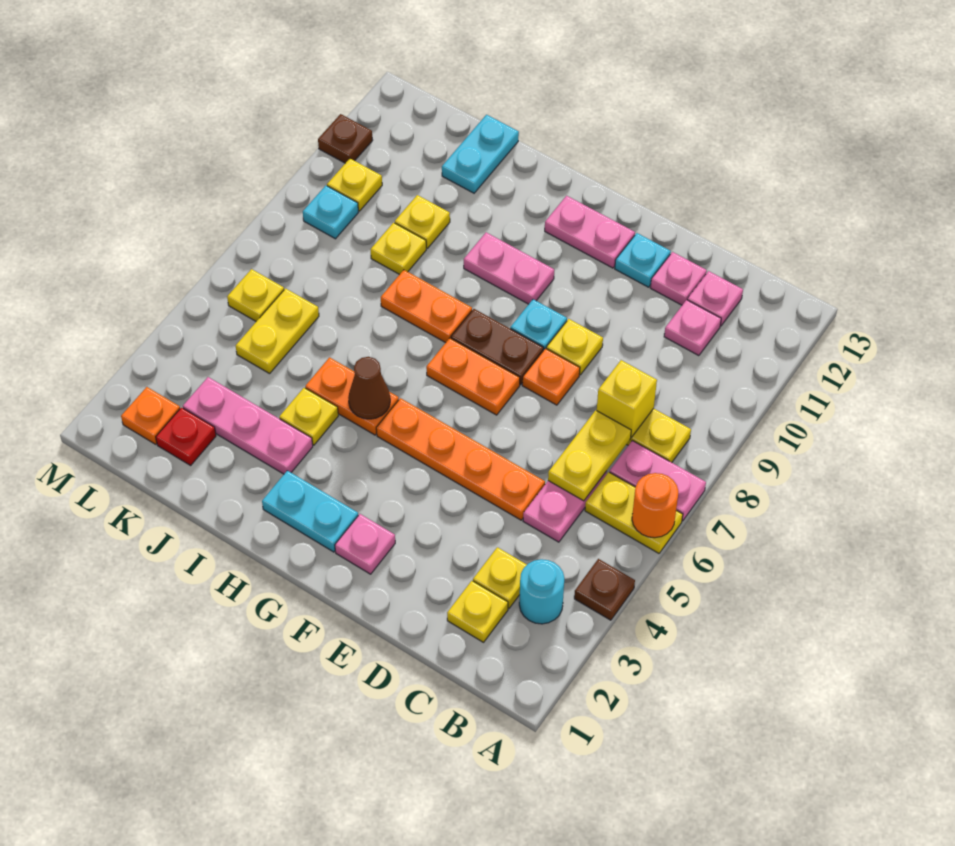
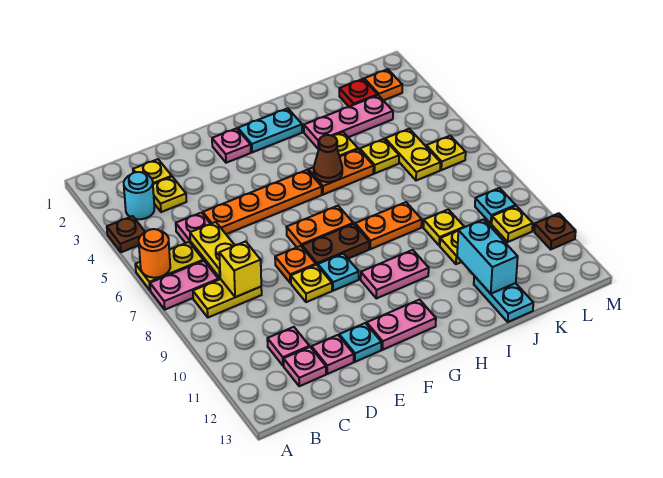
none -> yellow 1x1 plate [360,139,399,173]
none -> cyan 1x2 brick [457,219,518,294]

